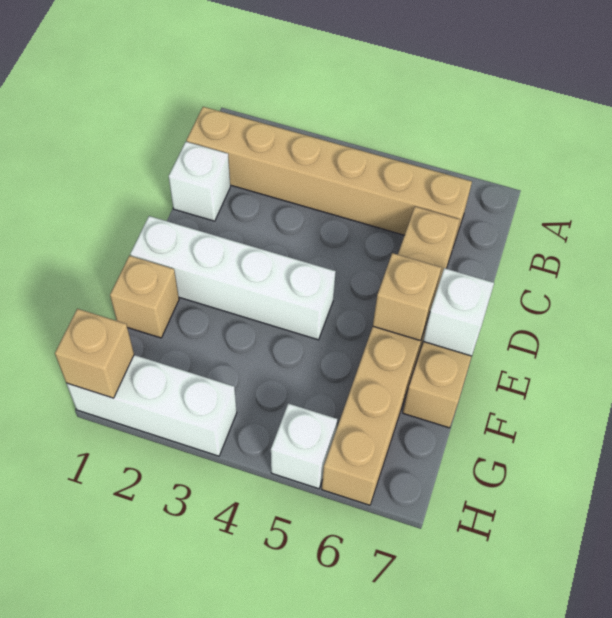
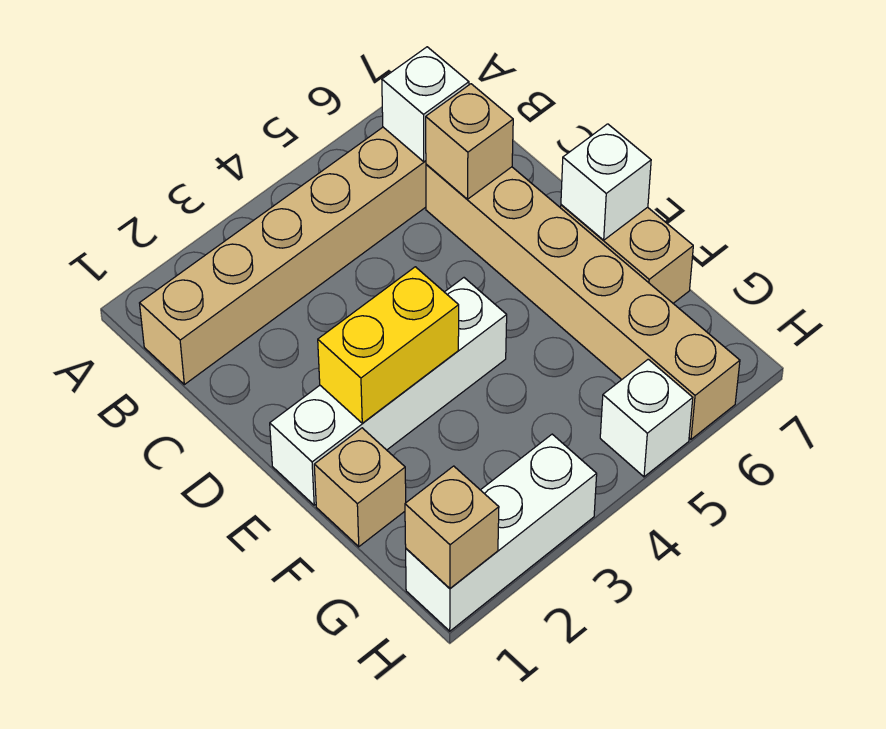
white 1x1 brick [169,142,230,221] -> white 1x1 brick moved to [382,47,469,162]
none -> yellow 1x2 brick [318,267,459,423]
tan 1x1 brick [373,253,441,341] -> tan 1x1 brick moved to [426,84,513,199]

